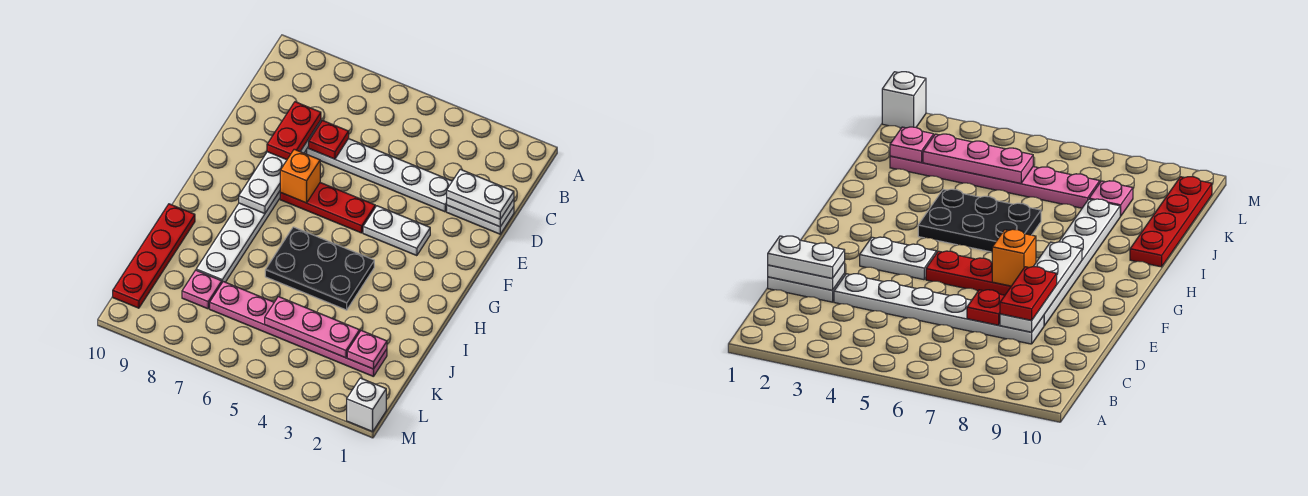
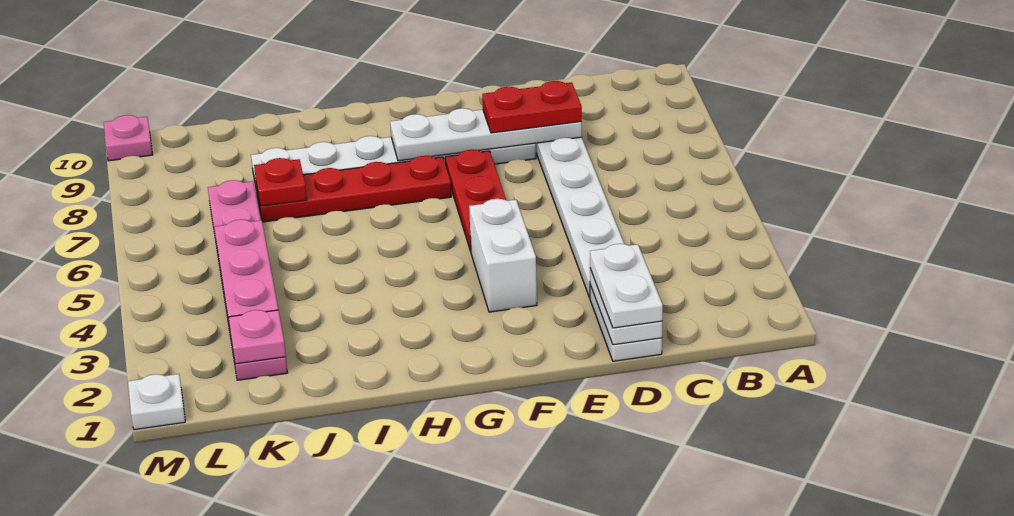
red 1x1 plate [309,121,349,159] -> red 1x1 plate moved to [254,158,307,206]
white 1x2 plate [363,206,430,256] -> white 1x2 brick [469,199,537,312]
orange 1x1 brick [280,149,320,203] -> none
black 2x3 plate [265,227,374,310] -> none
red 1x4 plate [113,204,195,308] -> red 1x4 plate moved to [256,156,451,222]
pink 1x1 plate [182,270,222,309] -> pink 1x1 plate moved to [104,115,153,161]
white 1x1 brick [347,378,386,432] -> white 1x1 plate [128,374,185,430]

